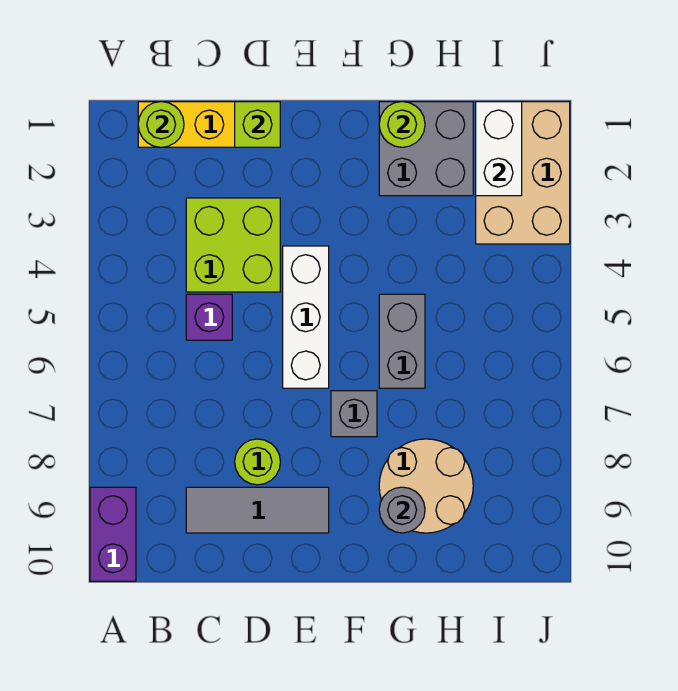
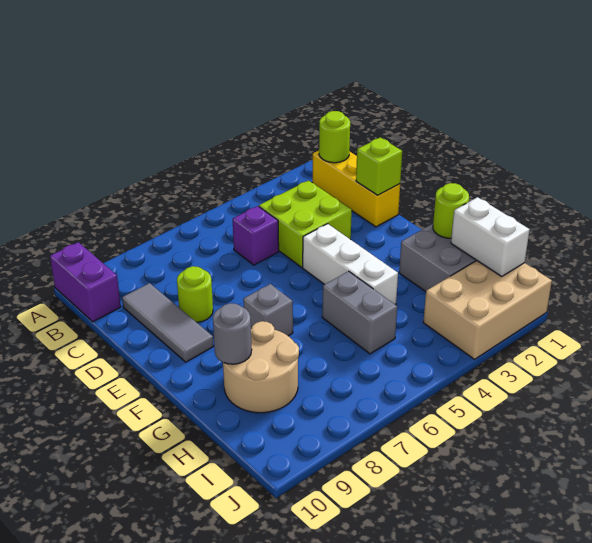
purple 1x2 brick [90,487,136,581] -> purple 1x2 brick turned to [50,242,121,322]
white 1x3 brick [283,246,329,388] -> white 1x3 brick turned to [303,224,398,305]
grey 1x2 brick [379,294,425,388] -> grey 1x2 brick turned to [322,271,397,354]
white 1x2 brick [476,102,522,196] -> white 1x2 brick turned to [451,197,530,276]

